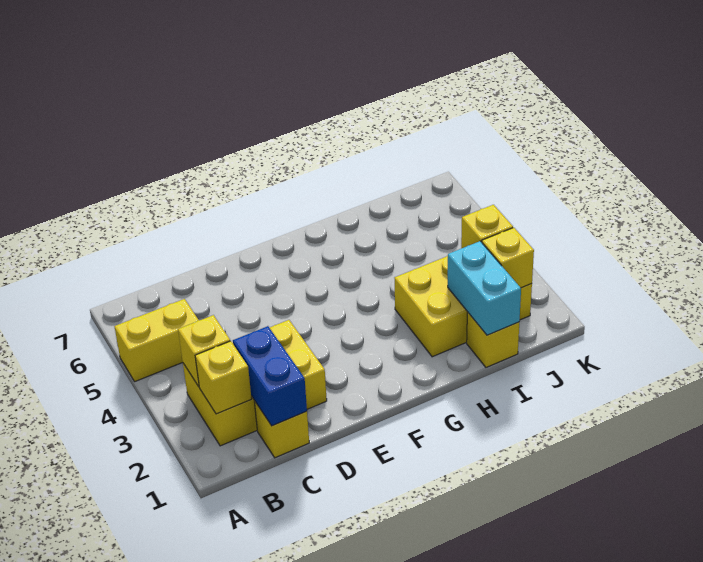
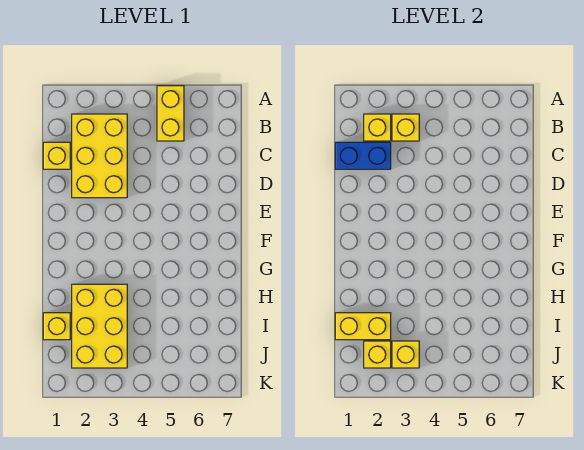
cyan 1x2 brick [448,241,521,335] -> yellow 1x2 brick [335,313,391,340]

